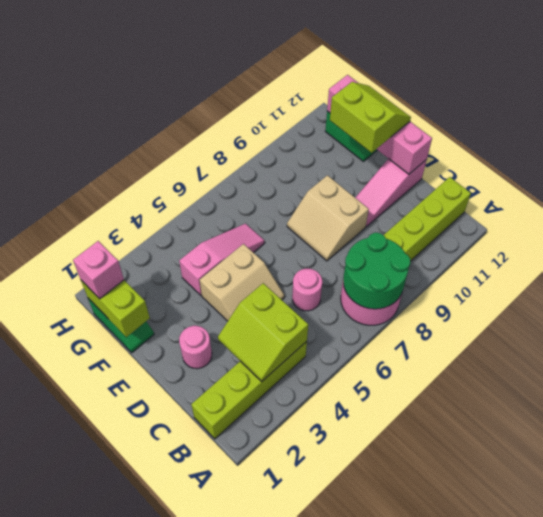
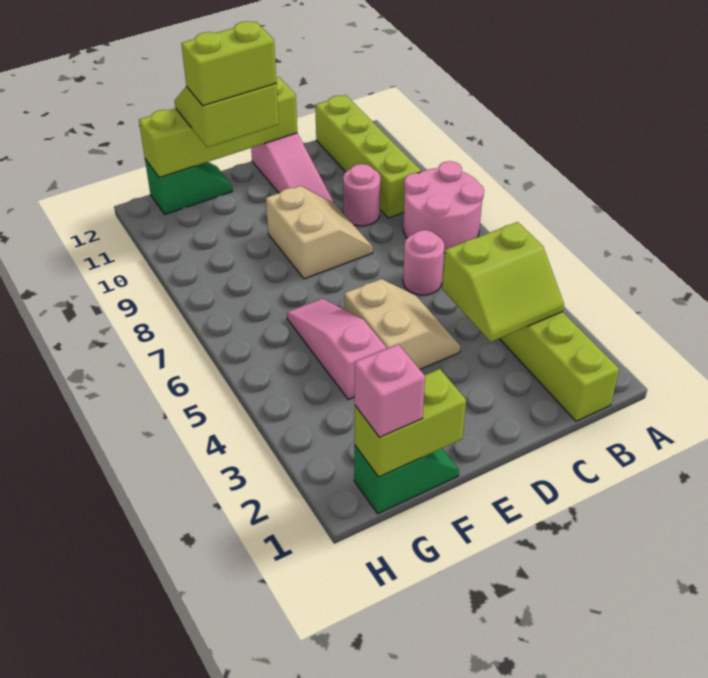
green 2x2 round brick [343,233,411,309] -> none
pink 1x1 round brick [179,326,212,369] -> pink 1x1 round brick moved to [343,164,381,226]
tan 2x2 slope [287,175,369,261] -> tan 2x2 slope turned to [266,186,373,279]
pink 1x4 brick [327,75,432,174] -> lime 1x4 brick [139,77,297,178]
none -> lime 1x2 brick [181,21,276,106]

